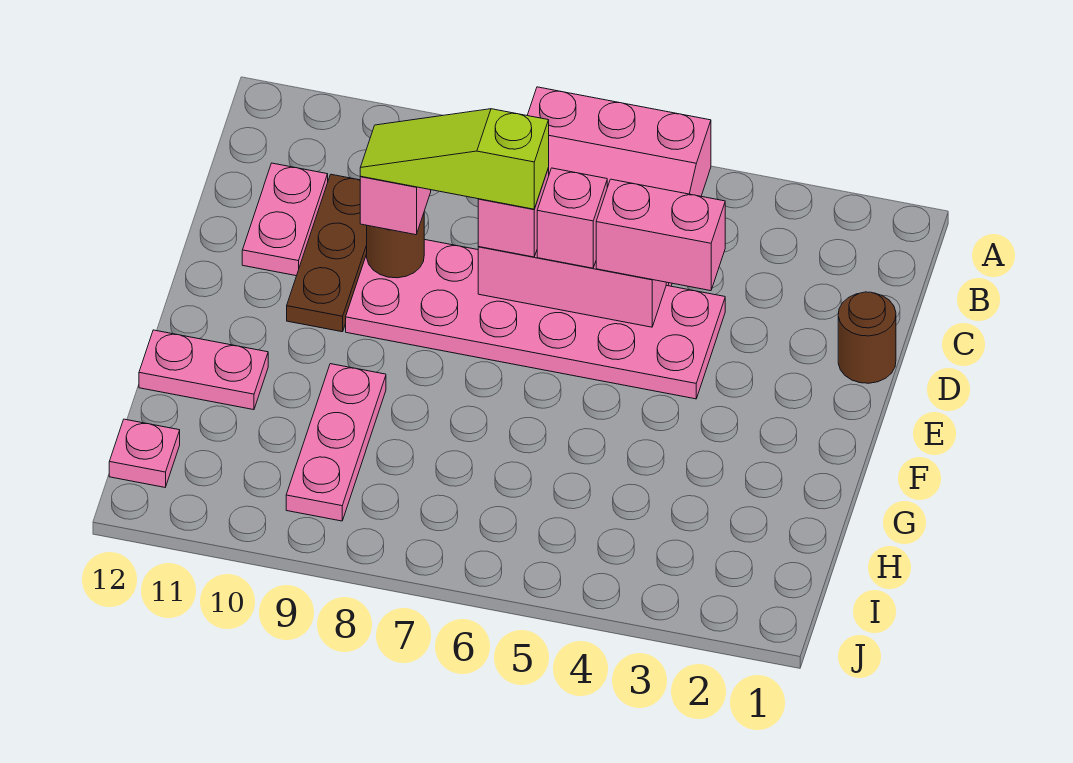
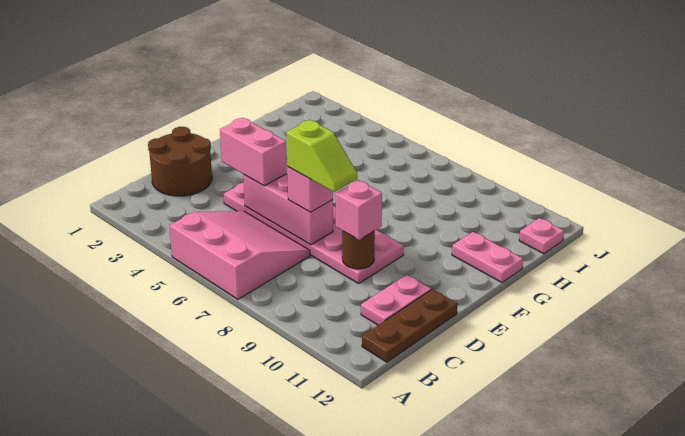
brown 1x3 plate [287,174,367,332] -> brown 1x3 plate moved to [362,289,457,362]
brown 1x1 round brick [838,292,896,383] -> brown 2x2 round brick [148,127,212,196]
pink 1x1 brick [537,168,607,268] -> none
lime 1x3 slope [360,109,549,209] -> lime 1x2 slope [286,120,357,192]
pink 1x3 plate [286,364,386,521] -> none

